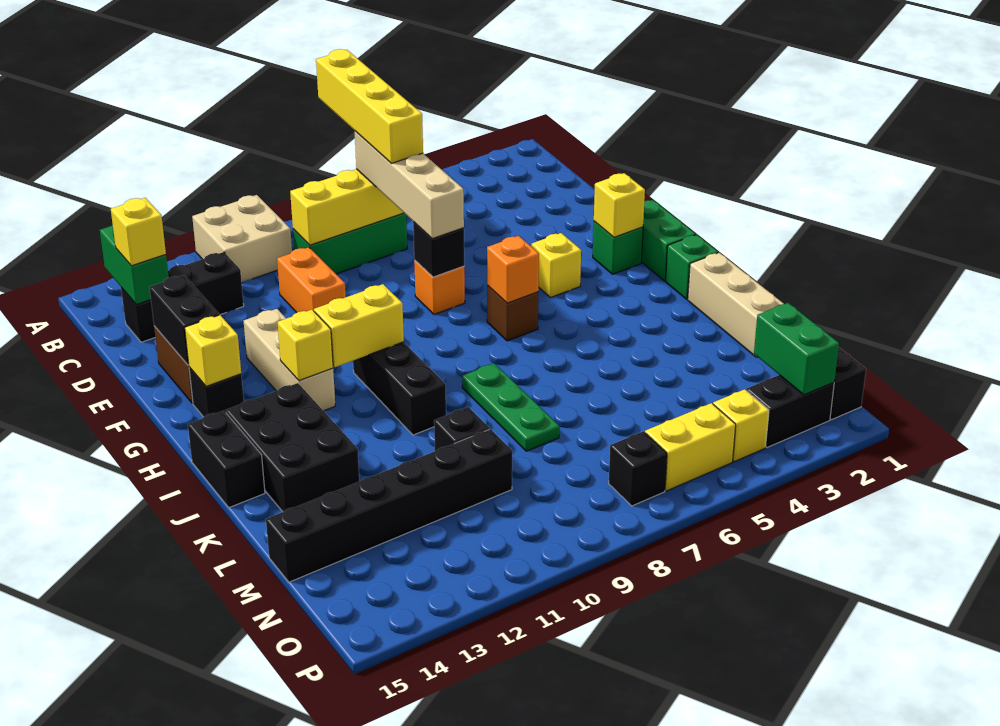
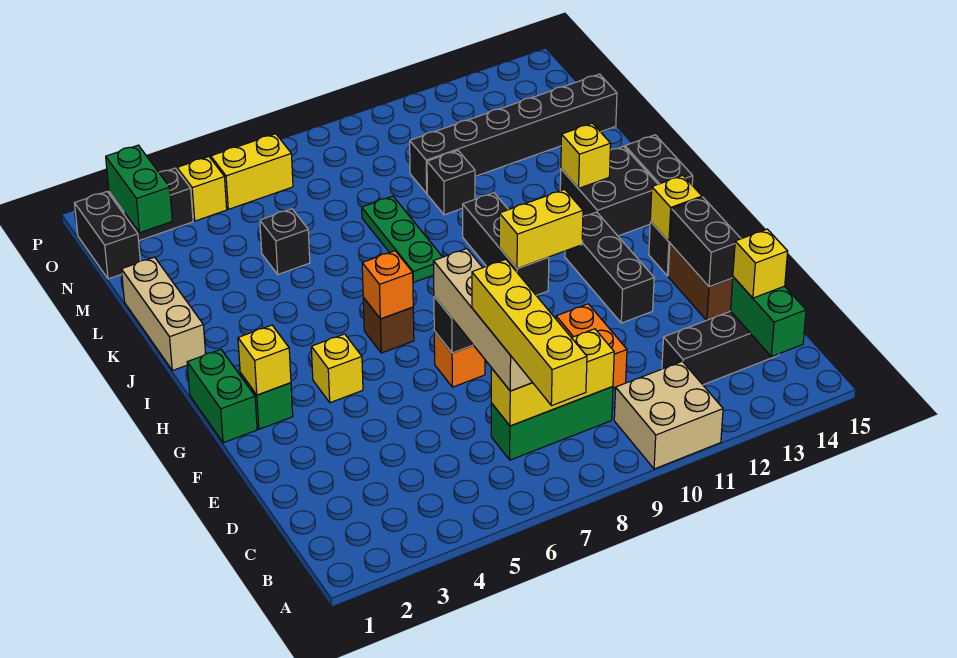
tan 1x3 brick [243,309,335,411] -> black 1x3 brick [565,212,654,323]
yellow 1x1 brick [277,310,333,381] -> yellow 1x1 brick moved to [561,123,611,188]
green 1x1 brick [666,235,718,299] -> none
black 2x3 brick [226,383,359,512] -> black 2x2 brick [560,146,658,236]
black 1x1 brick [609,431,667,506] -> black 1x1 brick moved to [260,209,310,274]

